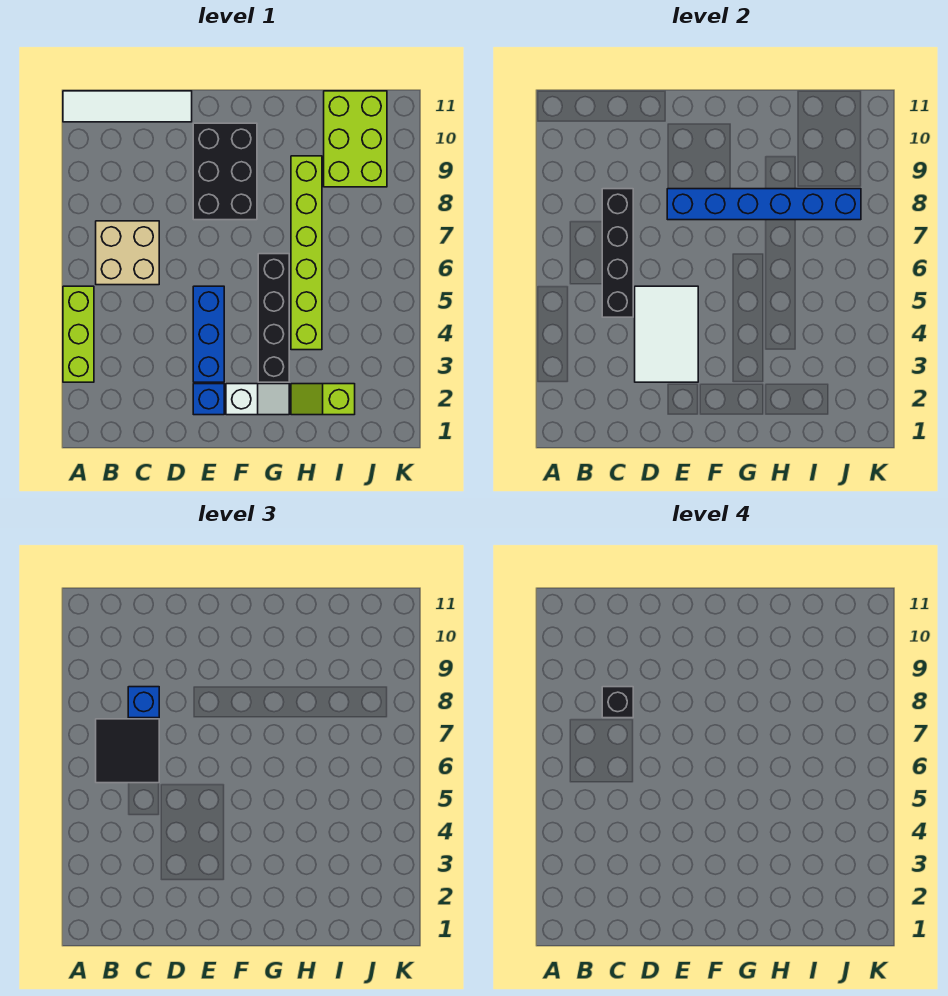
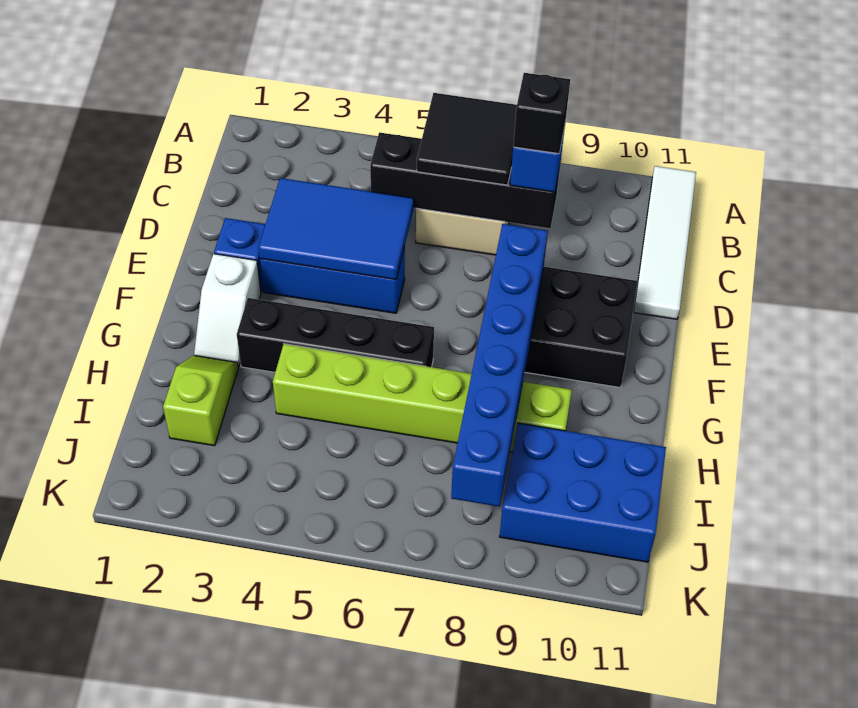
lime 1x3 brick [63,286,94,382] -> none
white 2x3 tile [635,286,698,382] -> blue 2x3 tile [258,178,414,280]
lime 2x3 brick [324,91,387,187] -> blue 2x3 brick [500,423,666,562]

